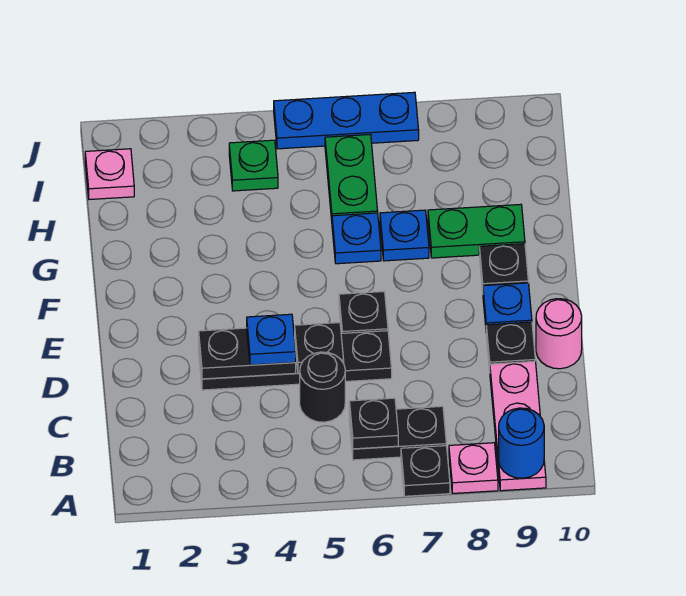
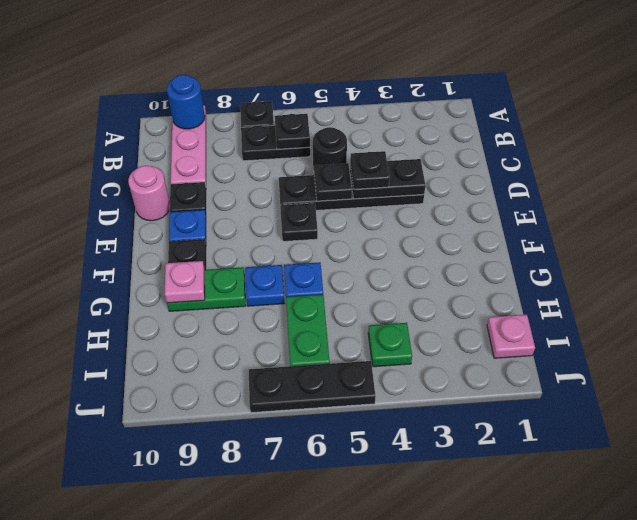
pink 1x1 plate [449,443,498,493] -> pink 1x1 plate moved to [165,261,205,303]
blue 1x1 plate [247,314,296,365] -> black 1x1 plate [350,151,389,189]
blue 1x3 plate [274,92,419,149] -> black 1x3 plate [249,361,376,413]

